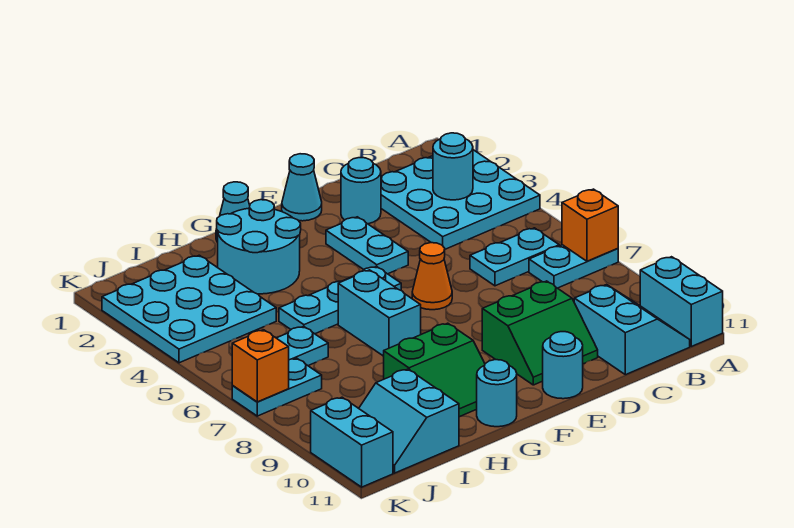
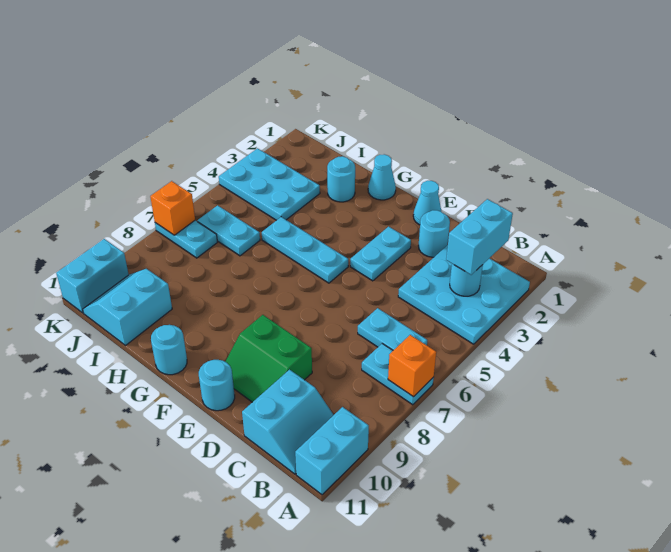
orange 1x1 cone [412,243,452,310] -> none
cyan 2x2 round brick [217,200,301,294] -> cyan 1x1 round brick [327,156,355,202]
cyan 1x2 brick [338,270,421,356] -> cyan 1x2 brick moved to [446,199,513,275]
green 2x2 slope [384,323,485,417] -> none
cyan 3x3 plate [102,255,276,363] -> cyan 2x3 plate [219,148,320,220]

